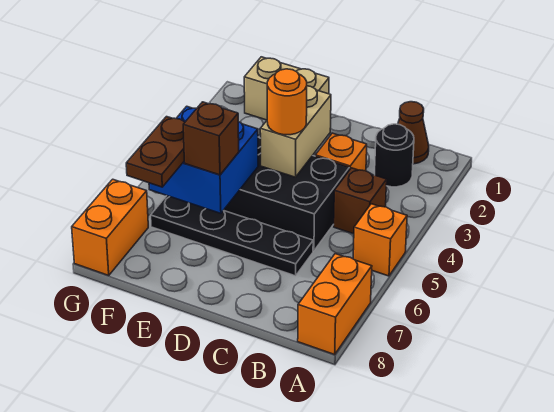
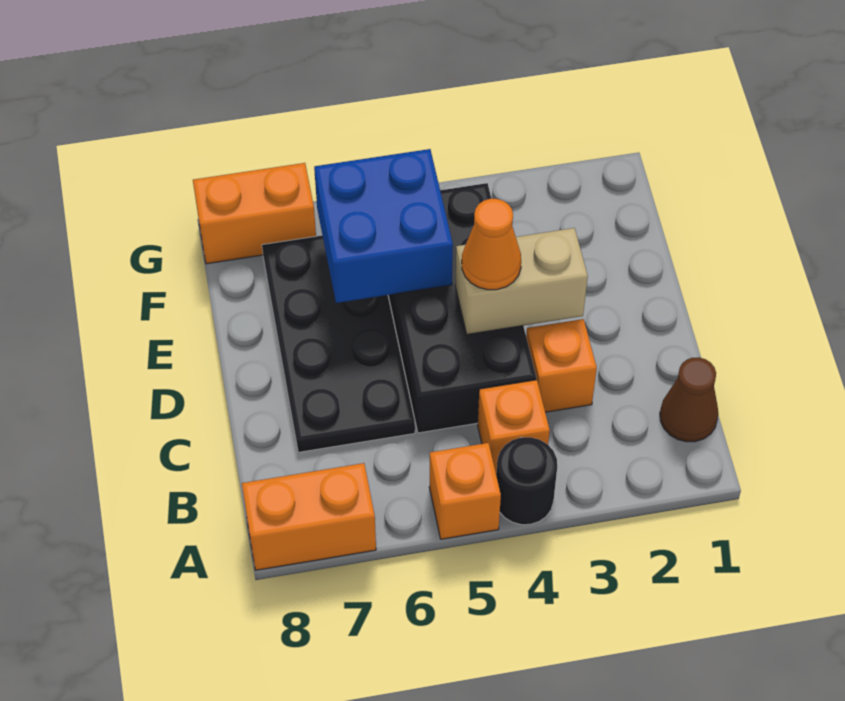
black 1x1 round brick [375,124,414,187] -> black 1x1 round brick moved to [496,437,557,525]
brown 1x1 brick [334,168,387,234] -> orange 1x1 brick [478,380,550,473]
black 1x4 plate [151,196,313,276] -> black 2x4 plate [262,235,415,452]
orange 1x1 round brick [267,69,307,135] -> orange 1x1 cone [462,199,521,290]
tan 1x2 brick [244,57,329,120] -> none
brown 1x1 brick [183,102,239,175] -> none
brown 1x2 plate [126,117,185,187] -> none

